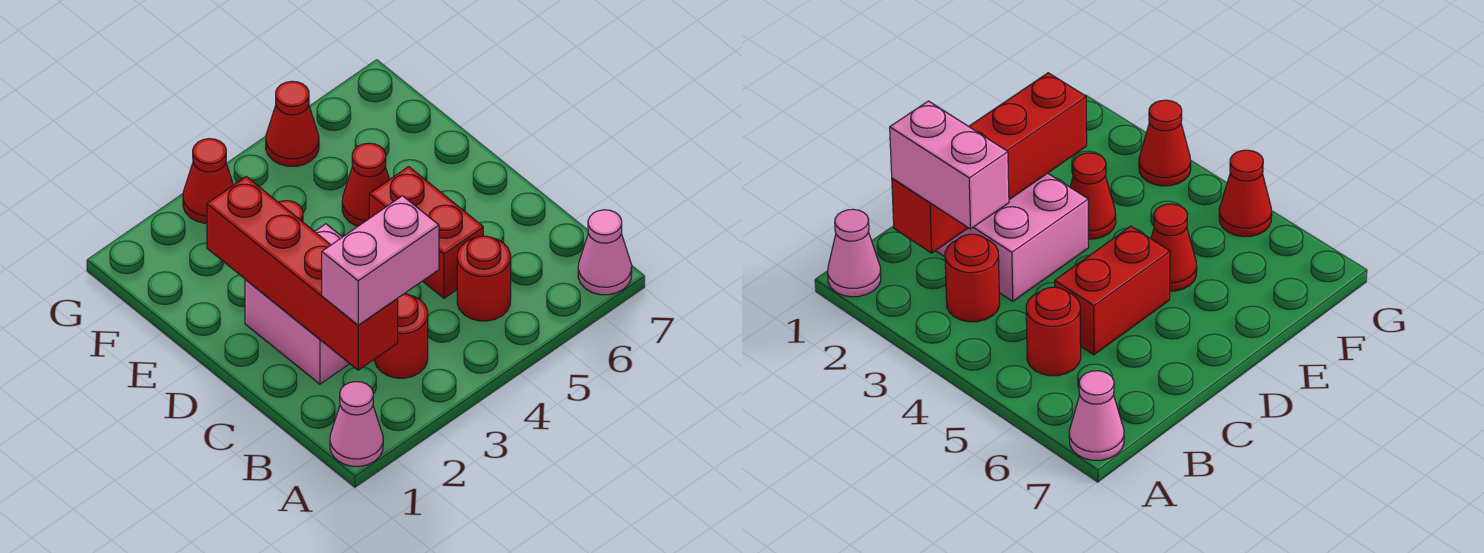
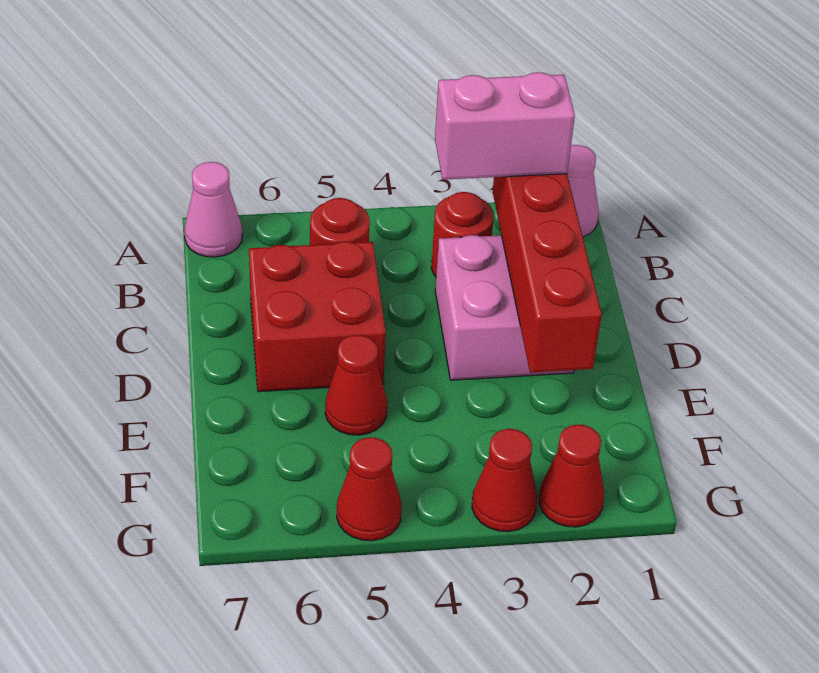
red 1x2 brick [369,167,483,298] -> red 2x2 brick [249,242,386,392]
red 1x1 cone [1070,153,1116,239] -> red 1x1 cone moved to [539,425,604,527]

